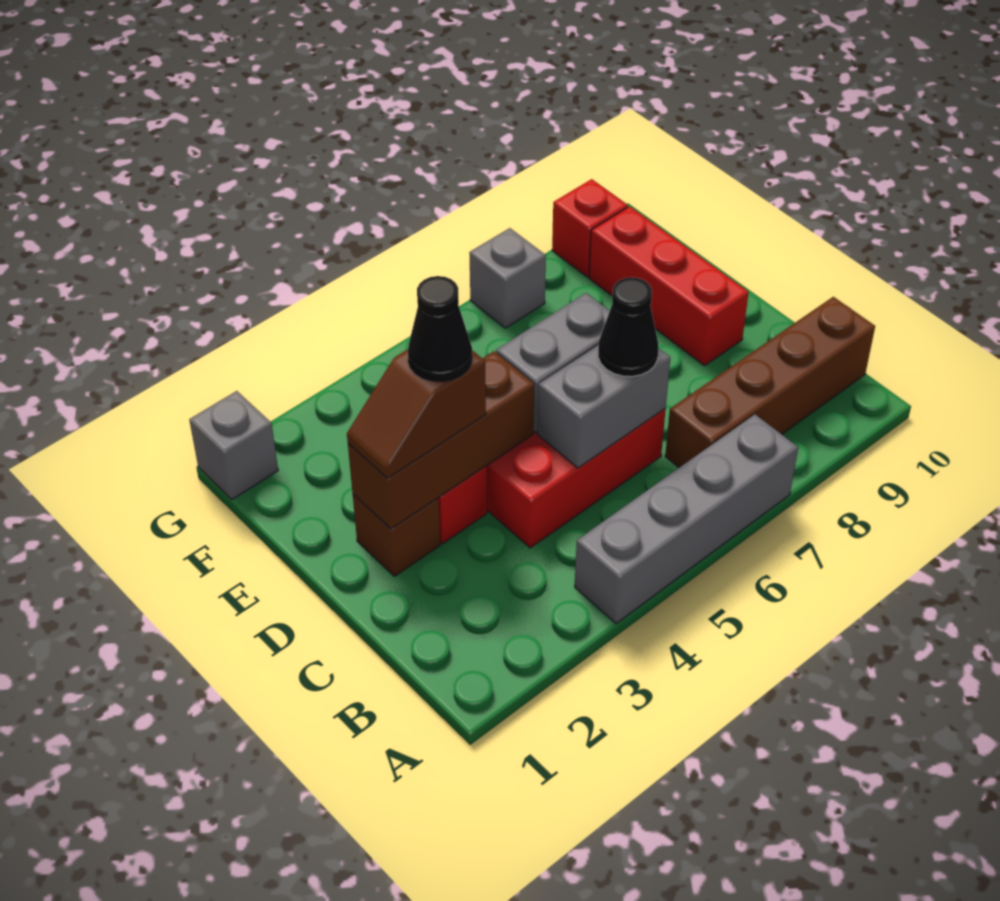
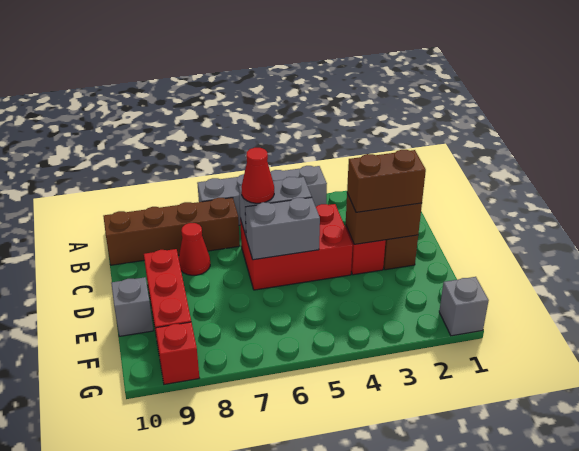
black 1x1 cone [598,277,658,377] -> red 1x1 cone [241,148,274,203]
none -> red 1x1 cone [179,223,210,275]
brown 1x3 brick [348,351,534,529] -> brown 1x2 brick [346,193,422,244]
brown 1x2 slope [347,349,486,478] -> brown 1x2 brick [347,150,426,212]
black 1x1 cone [408,276,472,381] -> none
grey 1x1 brick [469,228,546,328] -> grey 1x1 brick moved to [111,277,153,336]

